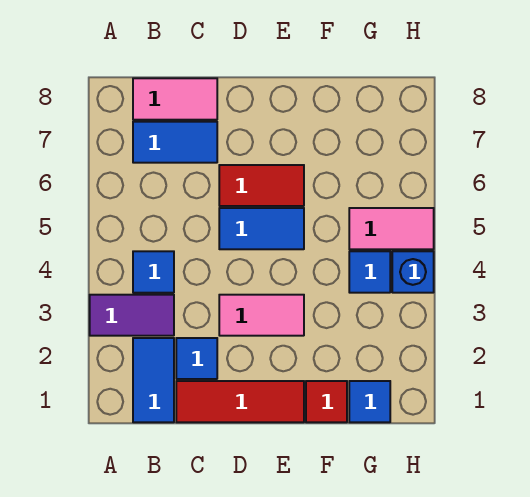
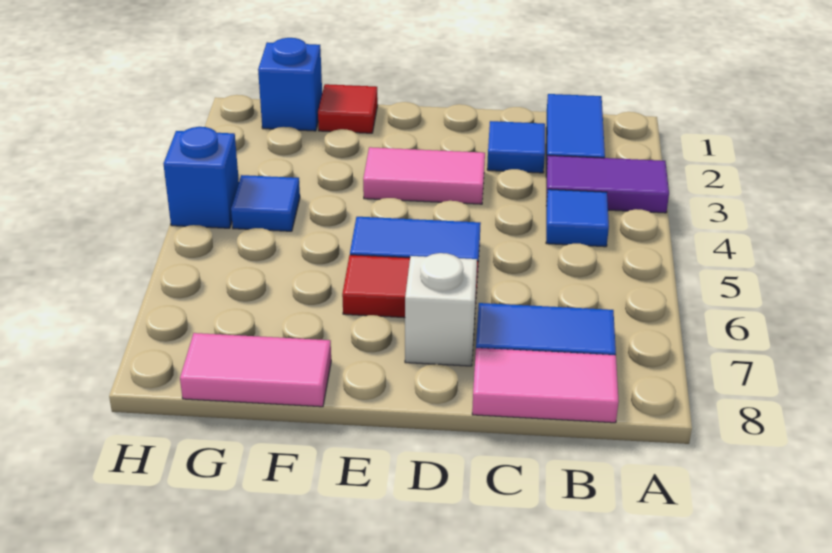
red 1x3 tile [176,381,304,422] -> none
none -> white 1x1 brick [405,253,477,366]
blue 1x1 tile [349,381,390,422] -> blue 1x1 brick [258,38,322,131]
pink 1x2 tile [349,208,434,249] -> pink 1x2 tile moved to [180,333,331,407]

